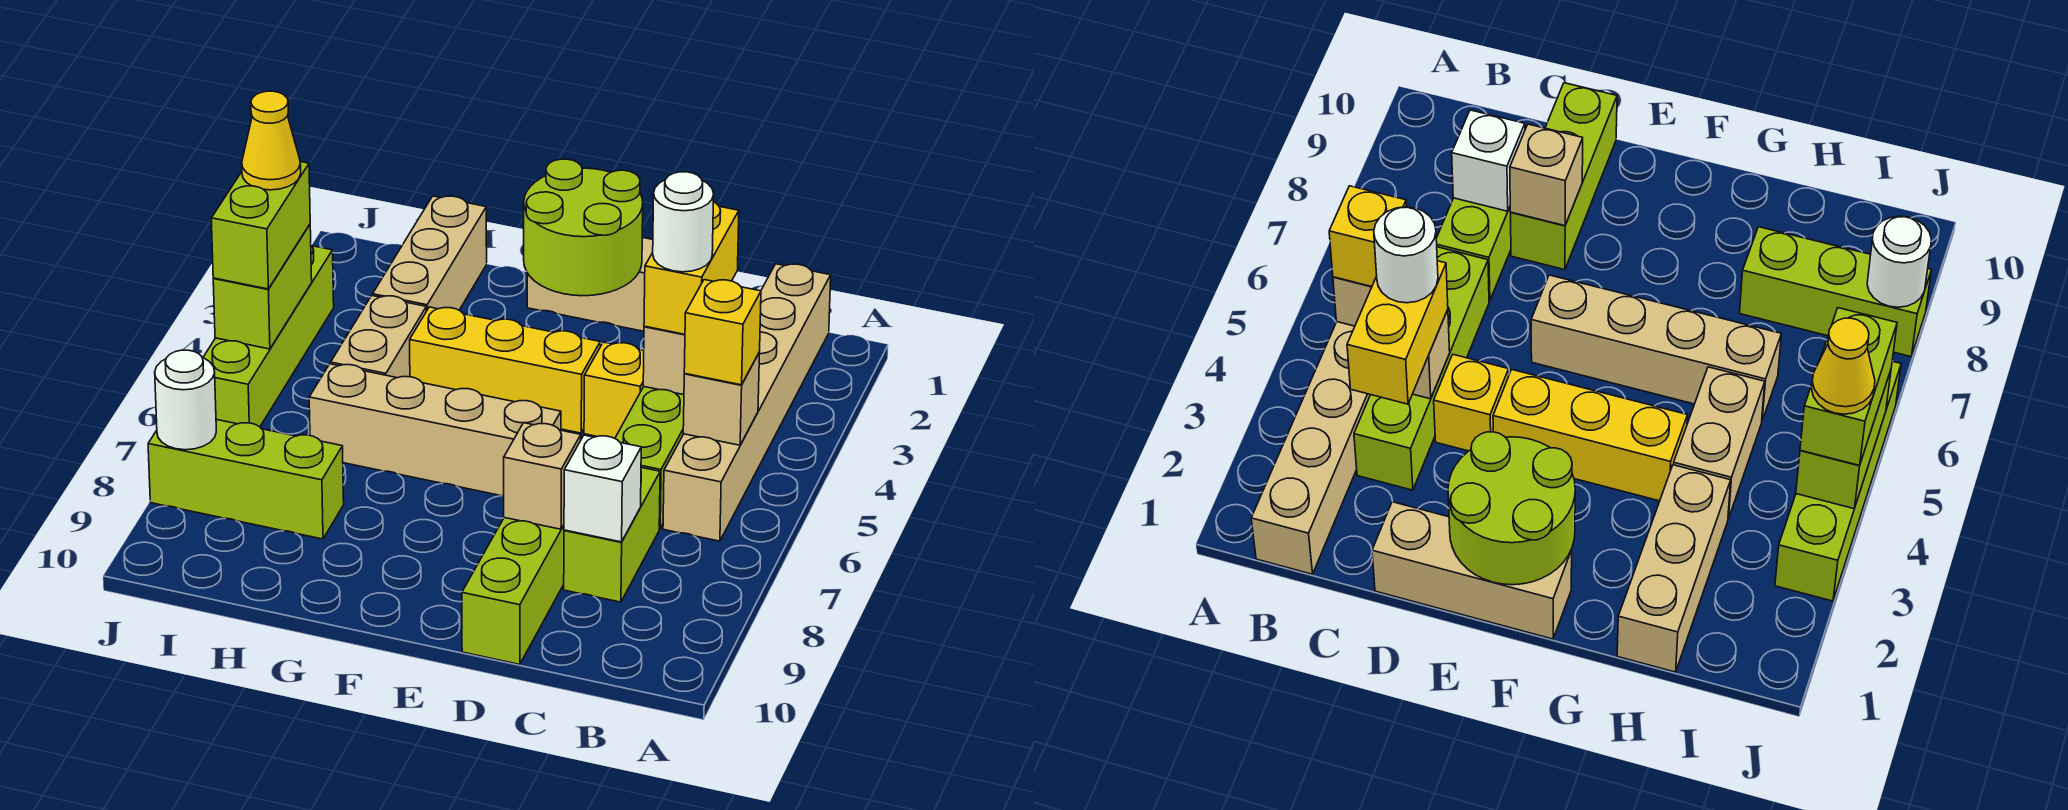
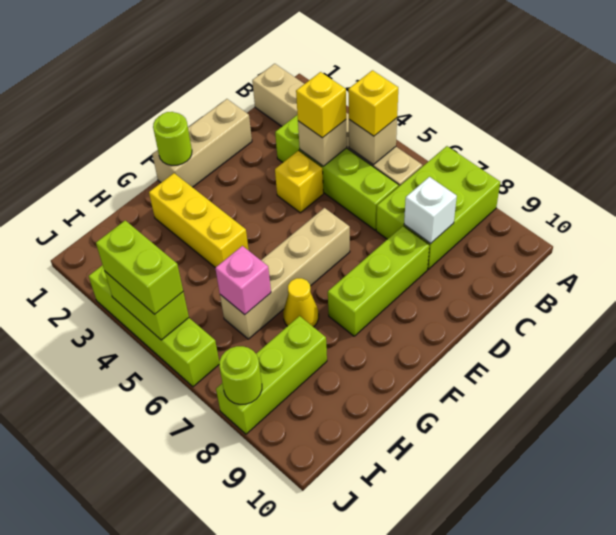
yellow 1x2 brick [644,202,739,334] -> yellow 1x1 brick [296,72,346,138]
white 1x1 round brick [653,172,714,272] -> none
lime 1x2 brick [564,467,660,602] -> lime 2x3 brick [376,146,500,269]
lime 1x3 brick [462,518,564,665] -> lime 1x3 brick turned to [328,226,429,336]
tan 1x1 brick [504,423,581,529] -> none
lime 2x2 round brick [524,159,643,296] -> lime 1x1 round brick [153,112,192,165]
yellow 1x3 brick [410,307,600,433] -> yellow 1x3 brick turned to [149,173,249,268]
tan 1x3 brick [373,196,487,311] -> none
tan 1x2 brick [331,296,426,378] -> none
none -> pink 1x1 brick [215,246,271,315]
yellow 1x1 cone [242,91,301,190] -> yellow 1x1 cone moved to [283,278,319,327]
white 1x1 round brick [155,350,216,450] -> lime 1x1 round brick [219,346,262,404]

